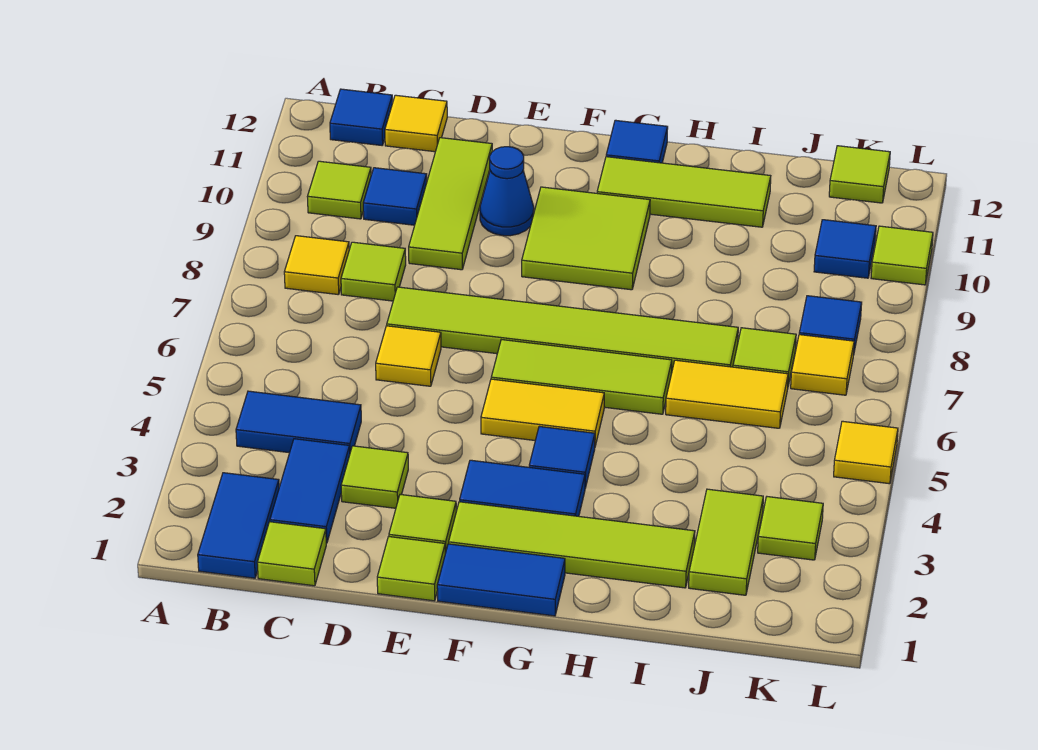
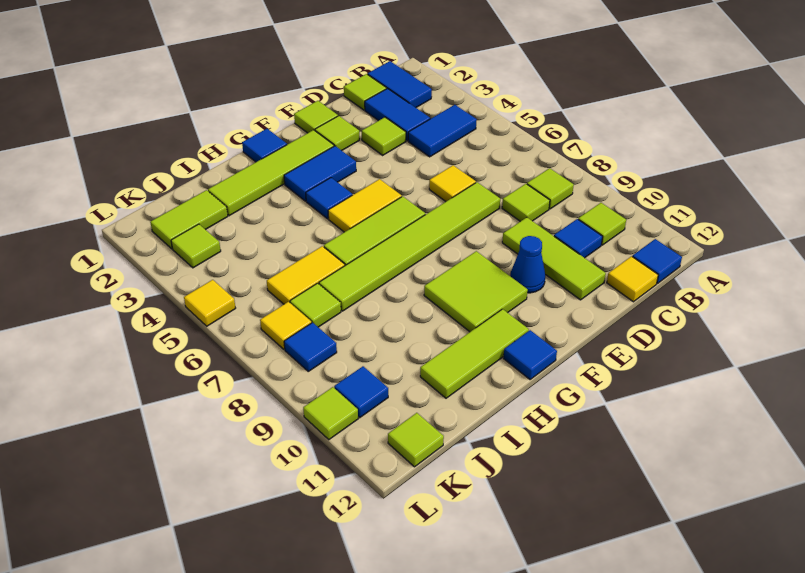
yellow 1x1 tile [284,236,349,295] -> lime 1x1 tile [527,168,574,209]
blue 1x2 tile [437,544,565,616] -> blue 1x1 tile [242,129,287,162]
lime 1x2 tile [689,489,763,595] -> lime 1x2 tile turned to [150,190,228,249]

